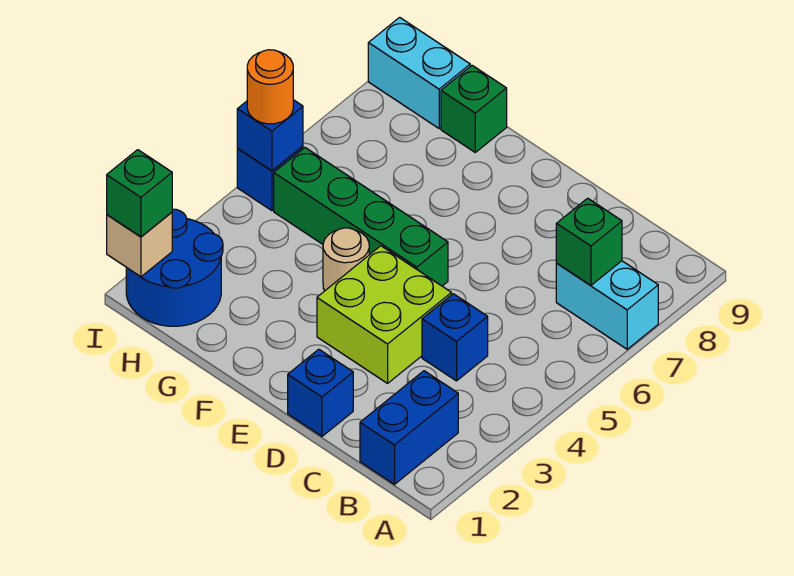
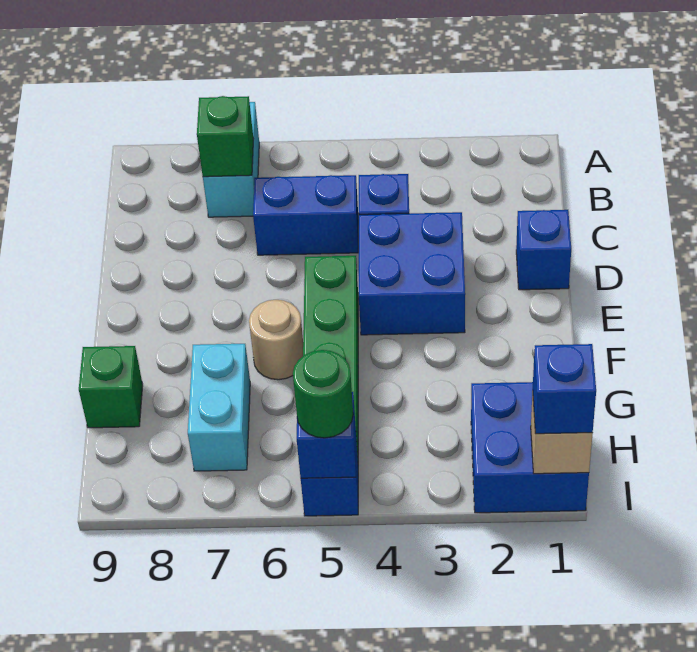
blue 1x2 brick [360,371,458,484] -> blue 1x2 brick moved to [253,175,358,255]
lime 2x2 brick [317,246,451,383] -> blue 2x2 brick [359,212,465,335]
tan 1x1 round brick [323,228,369,291] -> tan 1x1 round brick moved to [249,300,303,380]
blue 2x2 round brick [126,209,223,326] -> blue 2x2 brick [471,382,589,513]
cyan 1x2 brick [368,17,470,128] -> cyan 1x2 brick moved to [188,344,250,471]
green 1x1 brick [107,150,172,237] -> blue 1x1 brick [533,344,596,434]
orange 1x1 round brick [247,50,293,124] -> green 1x1 round brick [293,350,353,438]

